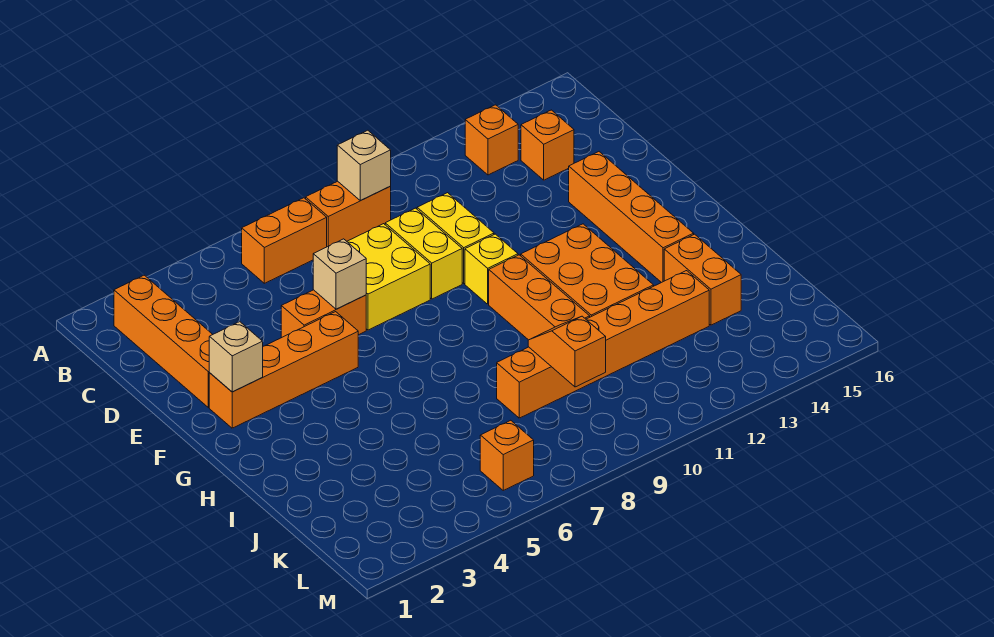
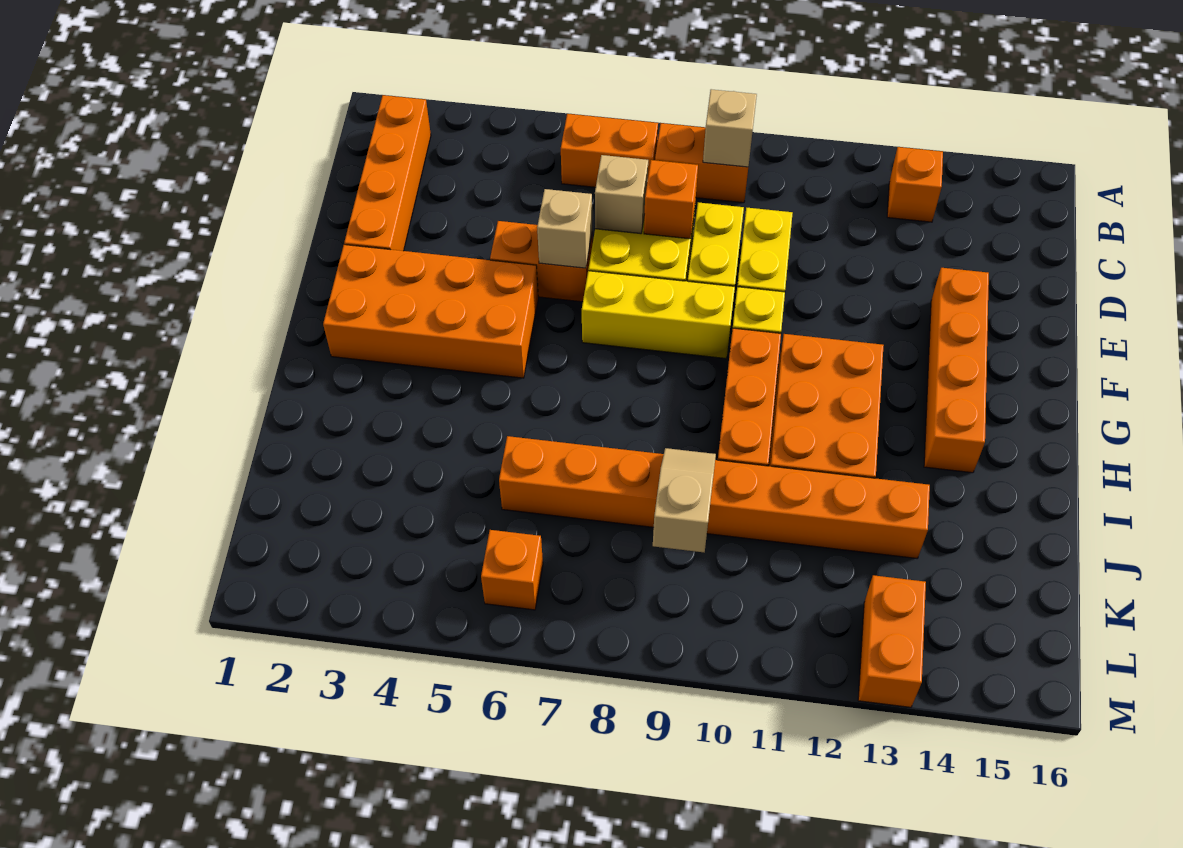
orange 1x1 brick [521,110,574,180] -> orange 1x1 brick moved to [644,160,698,239]
orange 1x4 brick [209,312,358,428] -> orange 2x4 brick [323,245,538,378]
tan 1x1 brick [209,322,263,392] -> tan 1x1 brick moved to [595,155,648,234]
none -> yellow 1x3 brick [582,271,735,359]
orange 1x2 brick [664,234,741,325] -> orange 1x2 brick moved to [858,575,926,707]
orange 1x6 brick [497,271,709,418] -> orange 1x8 brick [499,436,930,558]
orange 1x2 slope [528,316,606,387] -> tan 1x2 slope [653,448,716,552]

